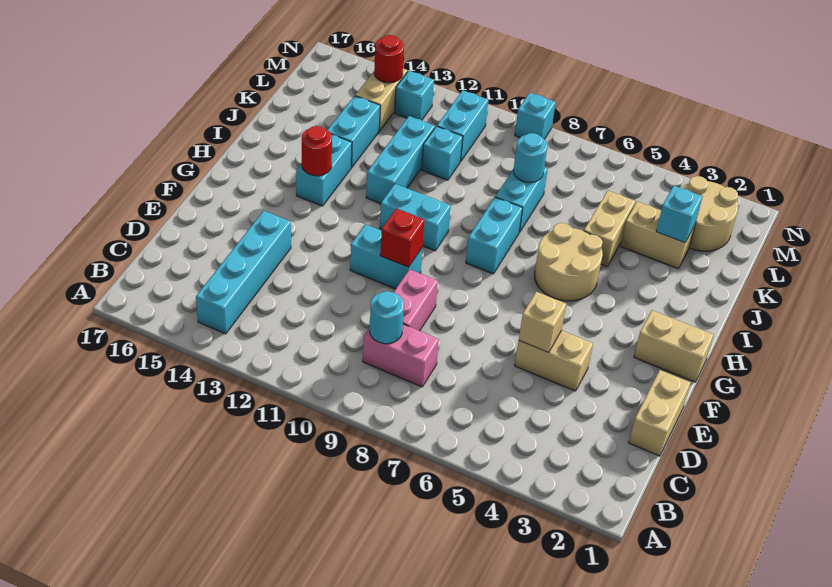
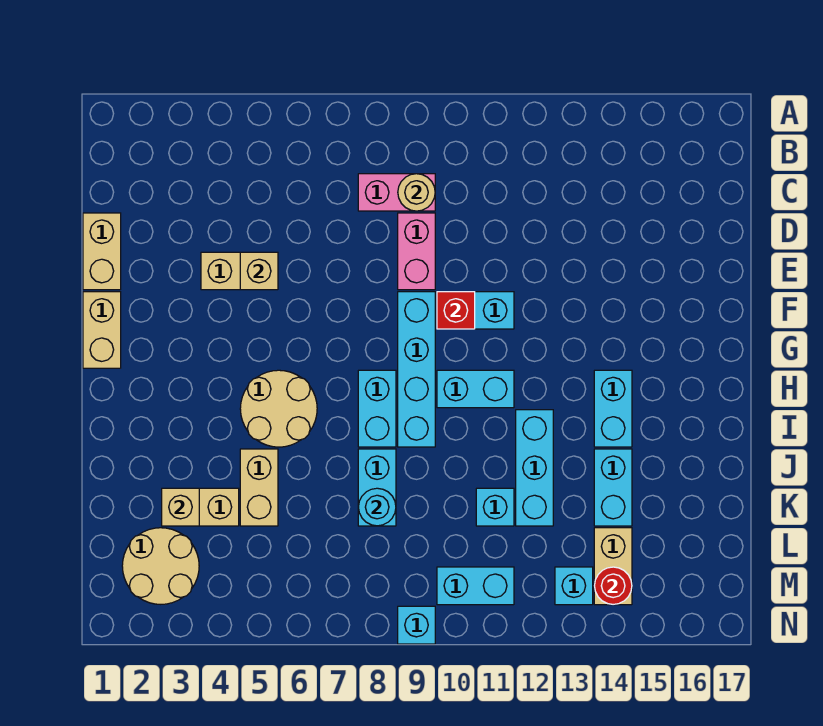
cyan 1x4 brick [196,211,291,334] -> cyan 1x4 brick moved to [398,292,435,447]
cyan 1x1 round brick [370,291,404,344] -> tan 1x1 round brick [398,174,435,211]
tan 1x2 brick [634,311,714,382] -> tan 1x2 brick turned to [83,292,121,368]
red 1x1 round brick [302,126,332,176] -> none
cyan 1x1 brick [656,185,703,243] -> tan 1x1 brick [162,488,199,526]
cyan 1x2 brick [437,90,488,161] -> cyan 1x2 brick turned to [437,567,514,605]

